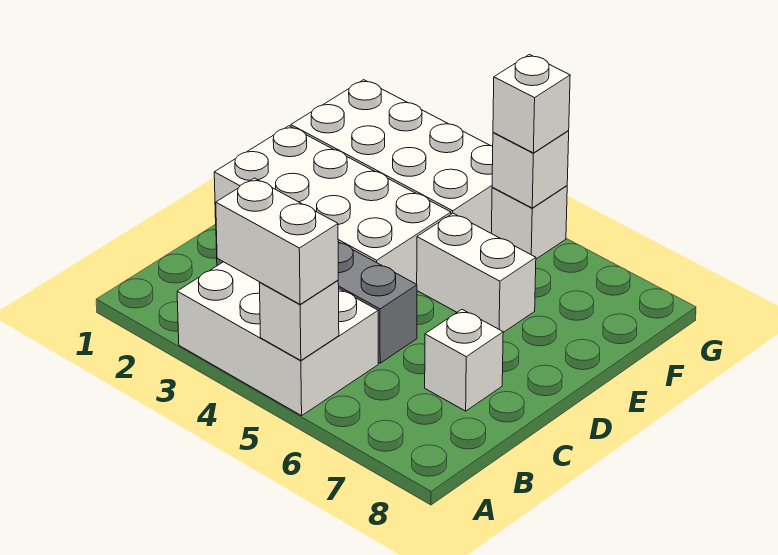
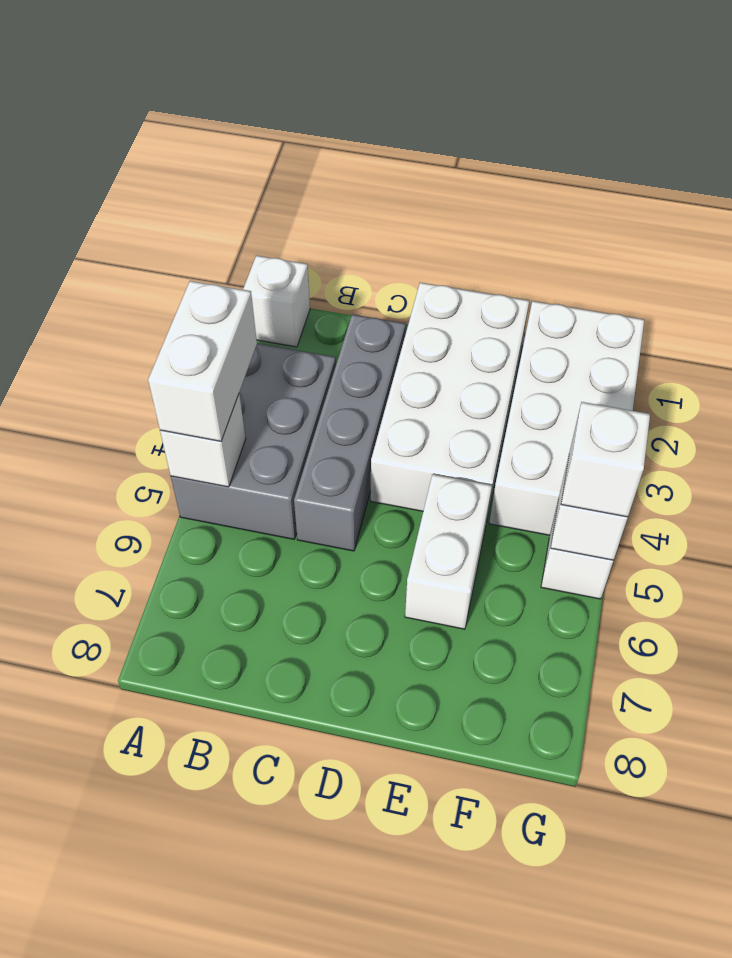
white 2x3 brick [177,262,378,416] -> grey 2x3 brick [171,343,336,539]
white 1x1 brick [425,310,503,411] -> white 1x1 brick moved to [243,255,310,347]

